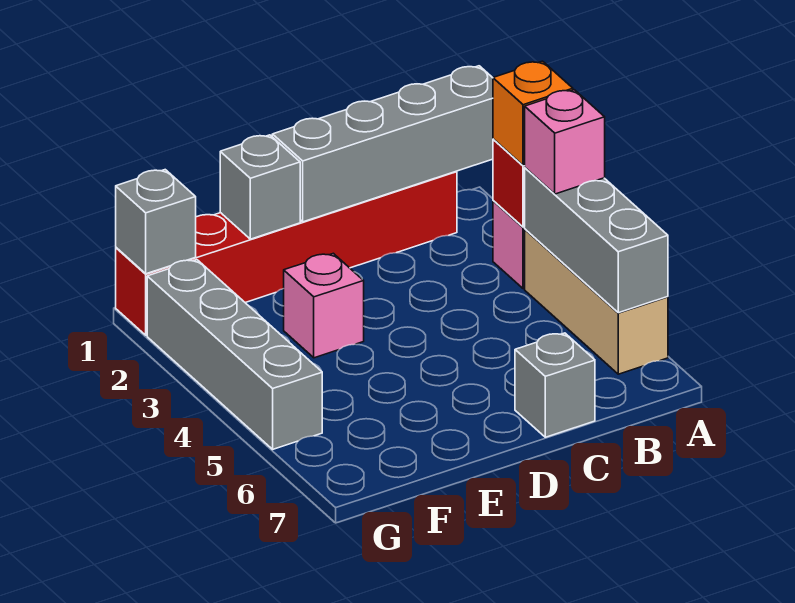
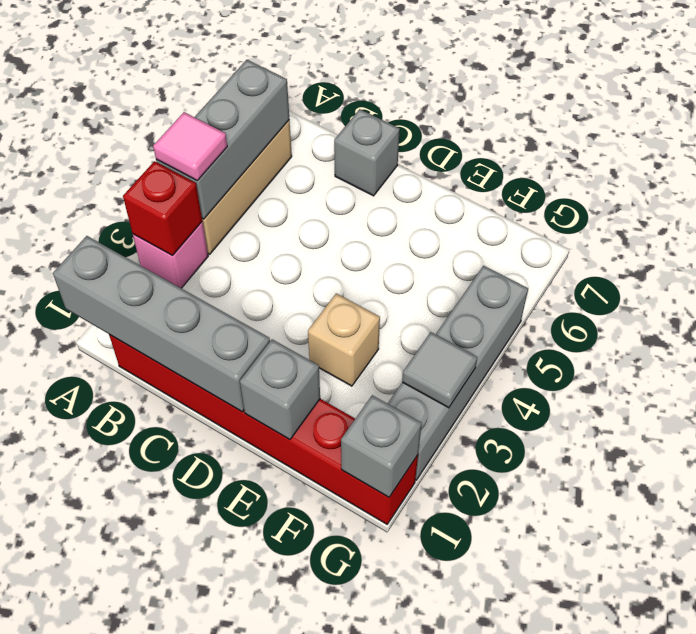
orange 1x1 brick [493,61,573,166] -> none
pink 1x1 brick [525,90,605,194] -> pink 1x1 tile [153,112,227,181]
pink 1x1 brick [284,253,364,358] -> tan 1x1 brick [308,293,380,386]
none -> grey 1x1 tile [402,332,477,408]

